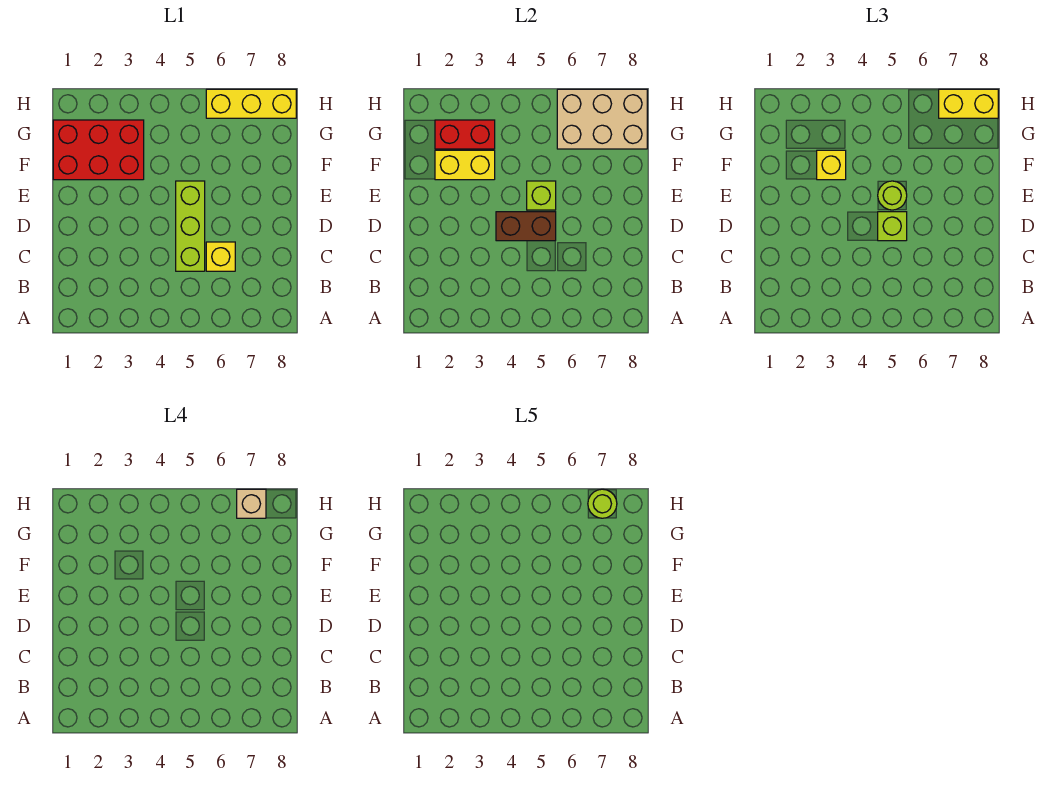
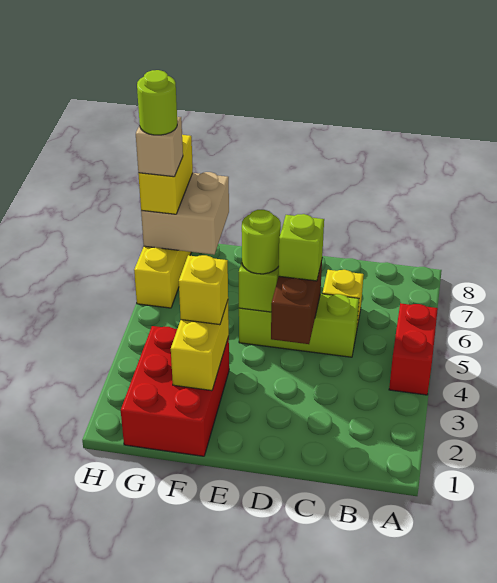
red 1x2 brick [435,120,495,149] -> red 1x2 brick moved to [389,303,438,395]
tan 2x3 brick [557,89,647,149] -> tan 2x2 brick [141,172,229,255]

